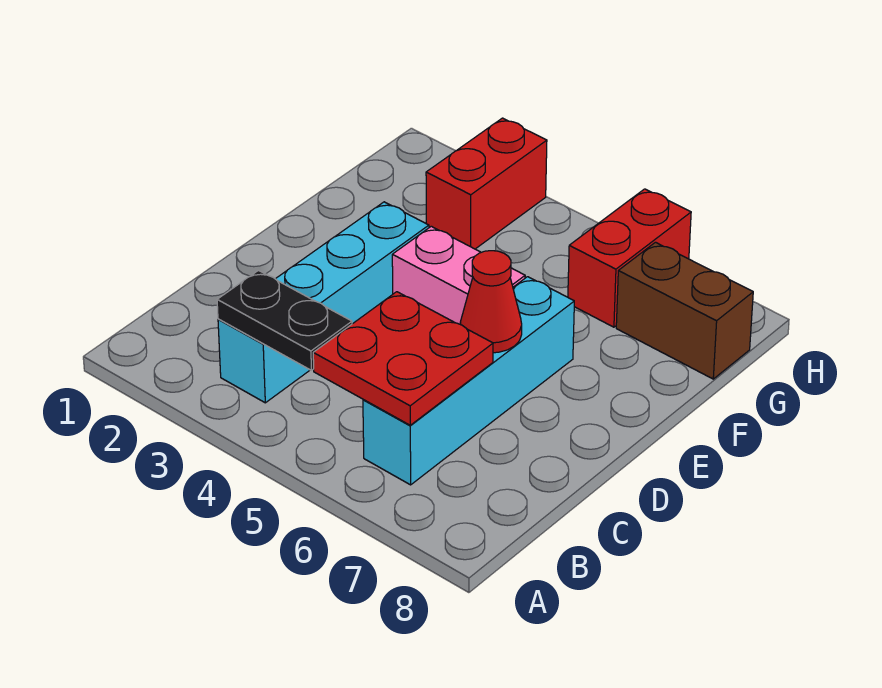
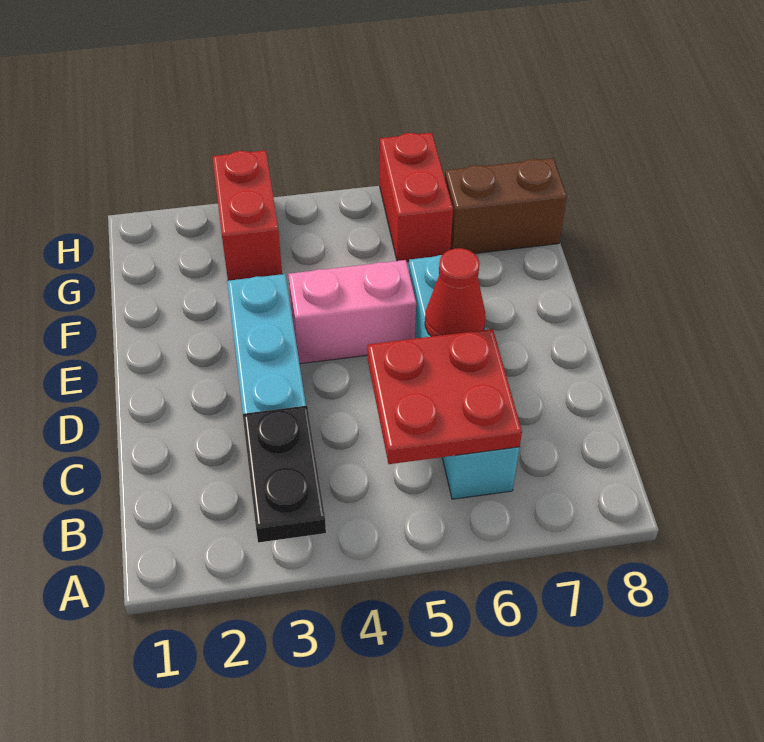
black 1x2 plate [217,271,352,370] -> black 1x2 plate turned to [243,406,326,543]

